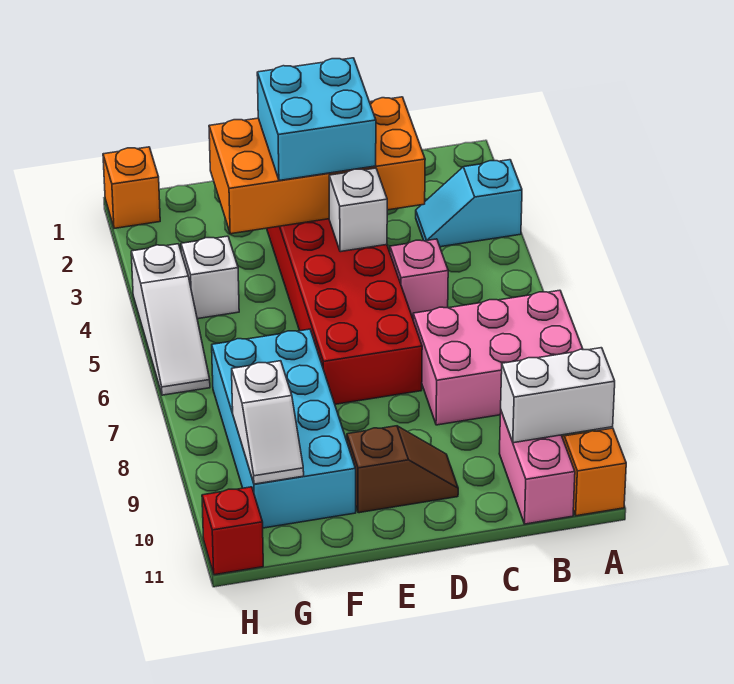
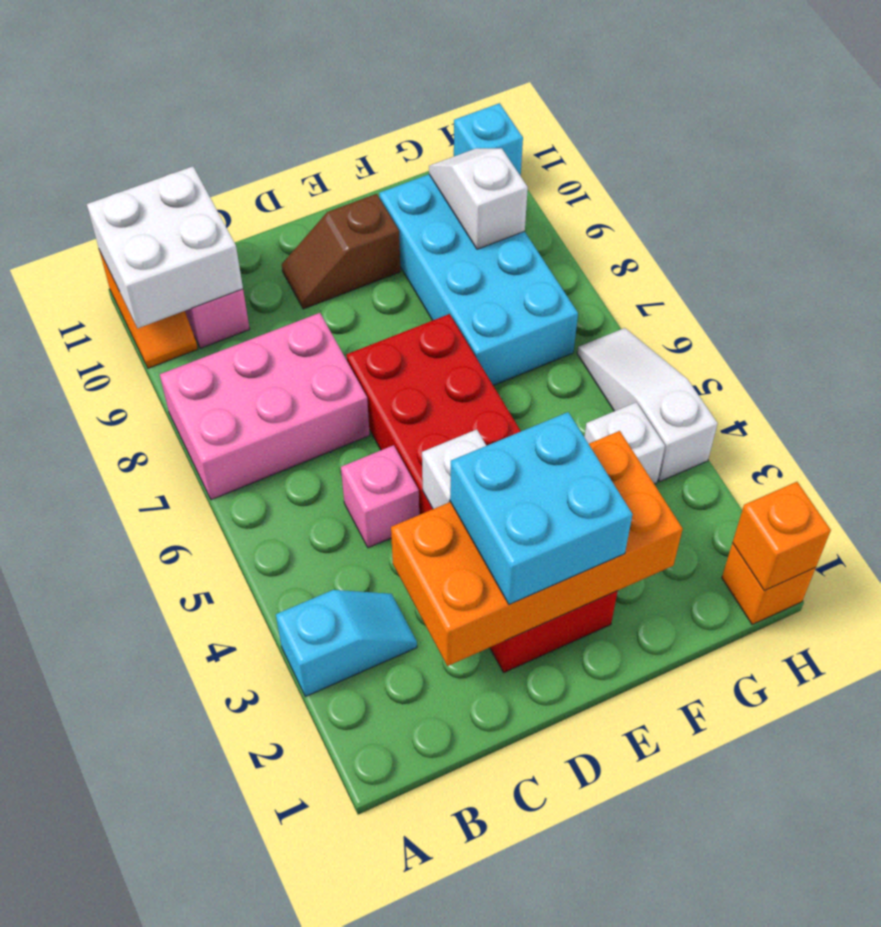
white 1x2 brick [501,348,615,443] -> white 2x2 brick [87,166,243,328]
none -> orange 1x1 brick [733,482,831,591]
red 1x1 brick [202,487,263,575] -> cyan 1x1 brick [454,103,523,176]

